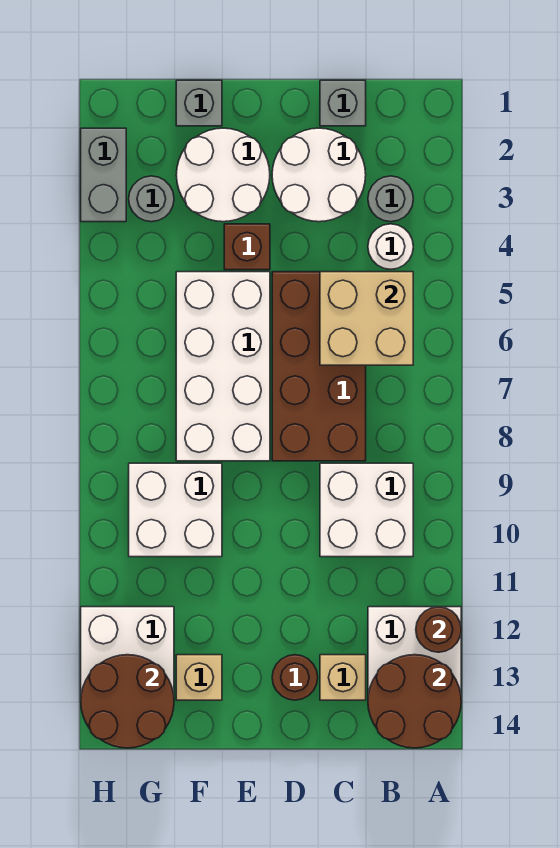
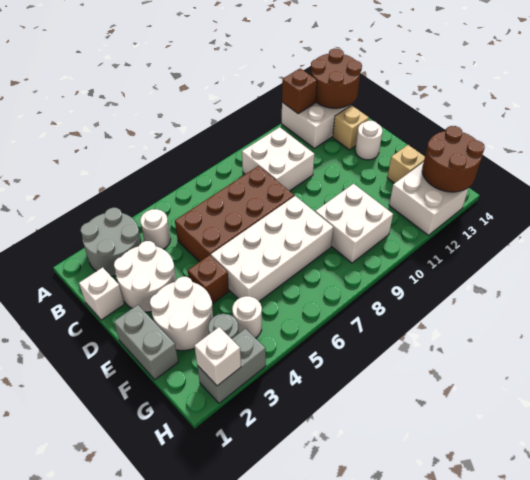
brown 1x1 round brick [416,607,461,652] -> brown 1x1 brick [282,68,317,114]
grey 1x1 round brick [368,176,413,222] -> grey 2x2 round brick [80,208,141,276]
tan 2x2 brick [320,272,413,365] -> none
grey 1x1 brick [320,80,366,126] -> white 1x1 brick [79,267,124,320]
brown 1x1 round brick [272,655,318,700] -> white 1x1 round brick [355,121,382,160]
grey 1x1 brick [176,80,222,126] -> grey 1x2 brick [114,305,178,380]
none -> white 1x1 round brick [232,296,262,338]
none -> white 1x1 brick [194,327,241,386]

